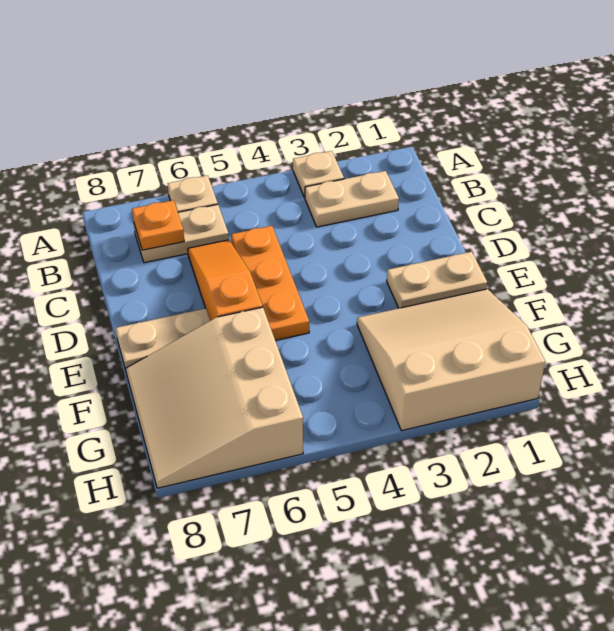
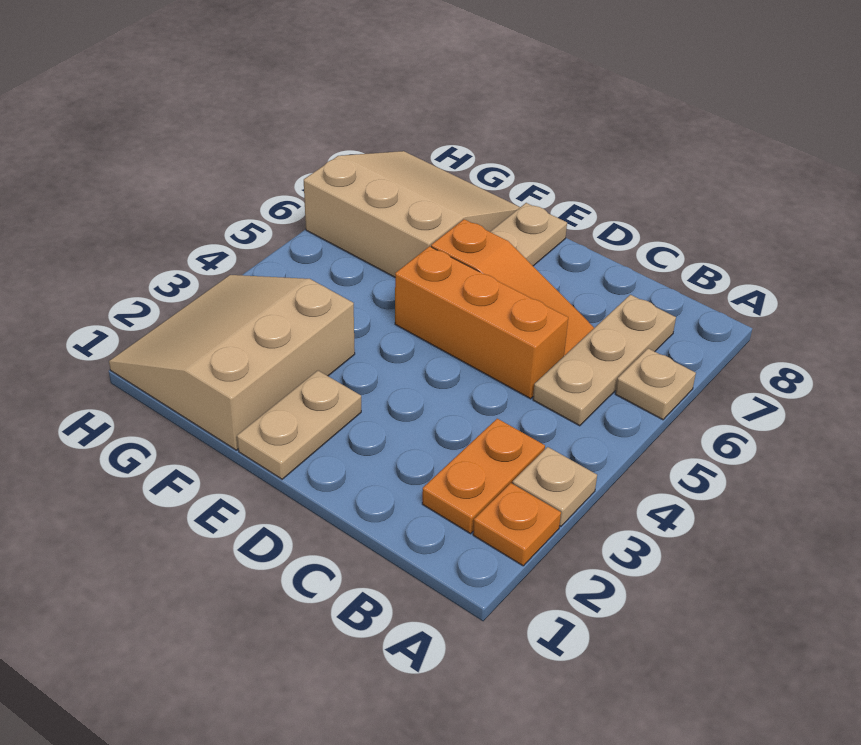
tan 1x2 plate [305,171,399,227] -> orange 1x2 plate [422,419,545,534]
tan 1x2 plate [134,204,229,263] -> tan 1x3 plate [533,295,676,426]
orange 1x1 plate [132,200,184,250] -> orange 1x1 plate moved to [473,483,561,566]
orange 1x3 plate [231,226,309,340] -> orange 1x3 brick [395,246,568,399]
tan 3x3 slope [357,289,545,431] -> tan 3x3 slope turned to [109,275,355,450]

